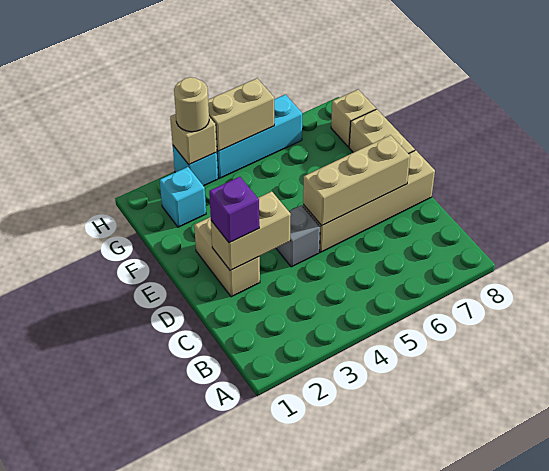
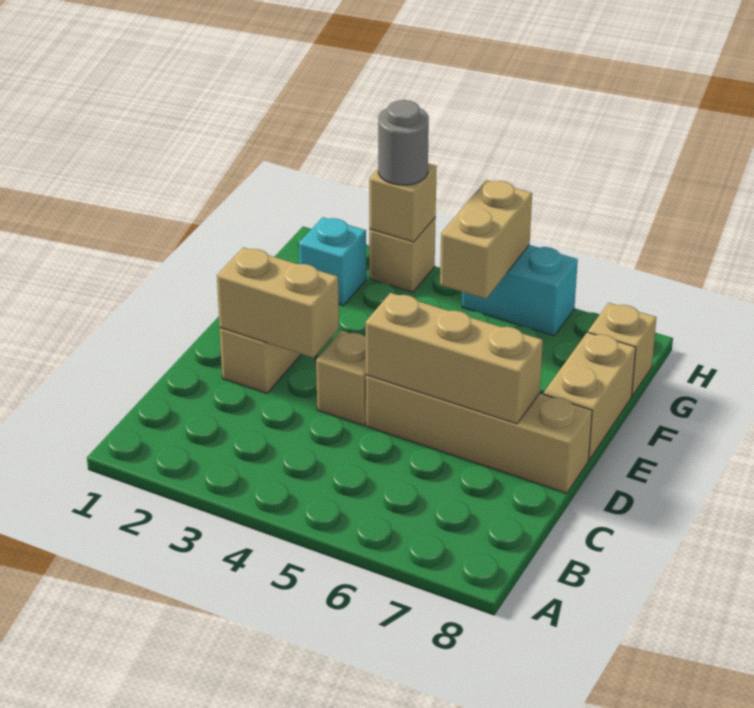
purple 1x1 brick [209,177,259,243] -> none
grey 1x1 brick [276,205,320,267] -> tan 1x1 brick [316,330,366,426]
cyan 1x1 brick [173,146,218,186] -> tan 1x1 brick [369,218,436,292]
tan 1x1 round brick [174,77,209,132] -> grey 1x1 round brick [378,100,429,185]
cyan 1x3 brick [217,95,302,178] -> cyan 1x2 brick [462,245,578,336]
tan 1x2 brick [208,78,274,151] -> tan 1x2 brick turned to [440,180,532,299]

